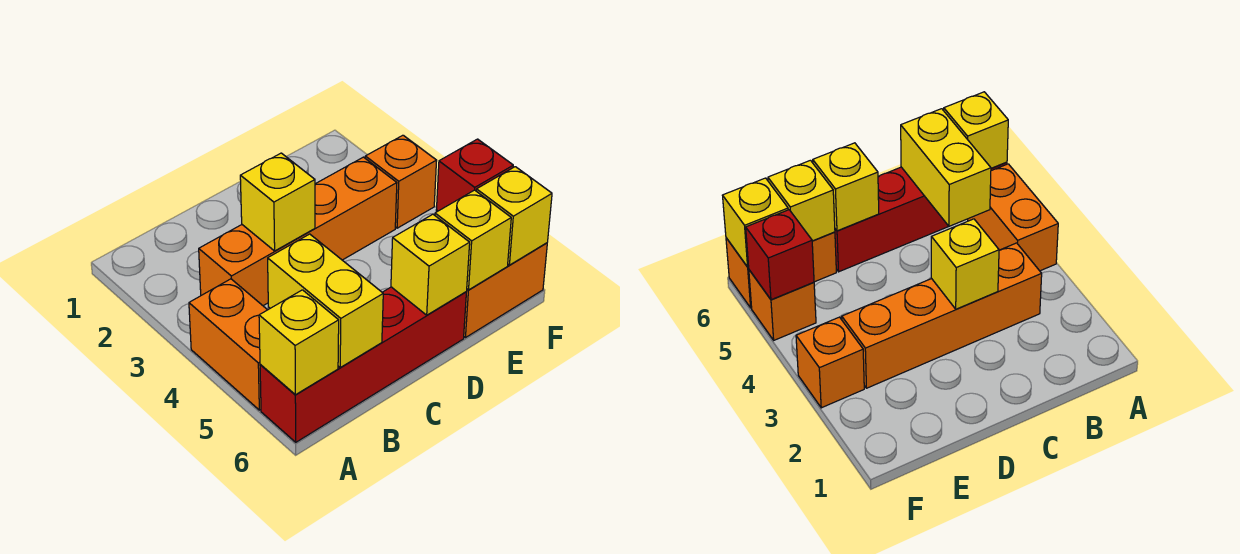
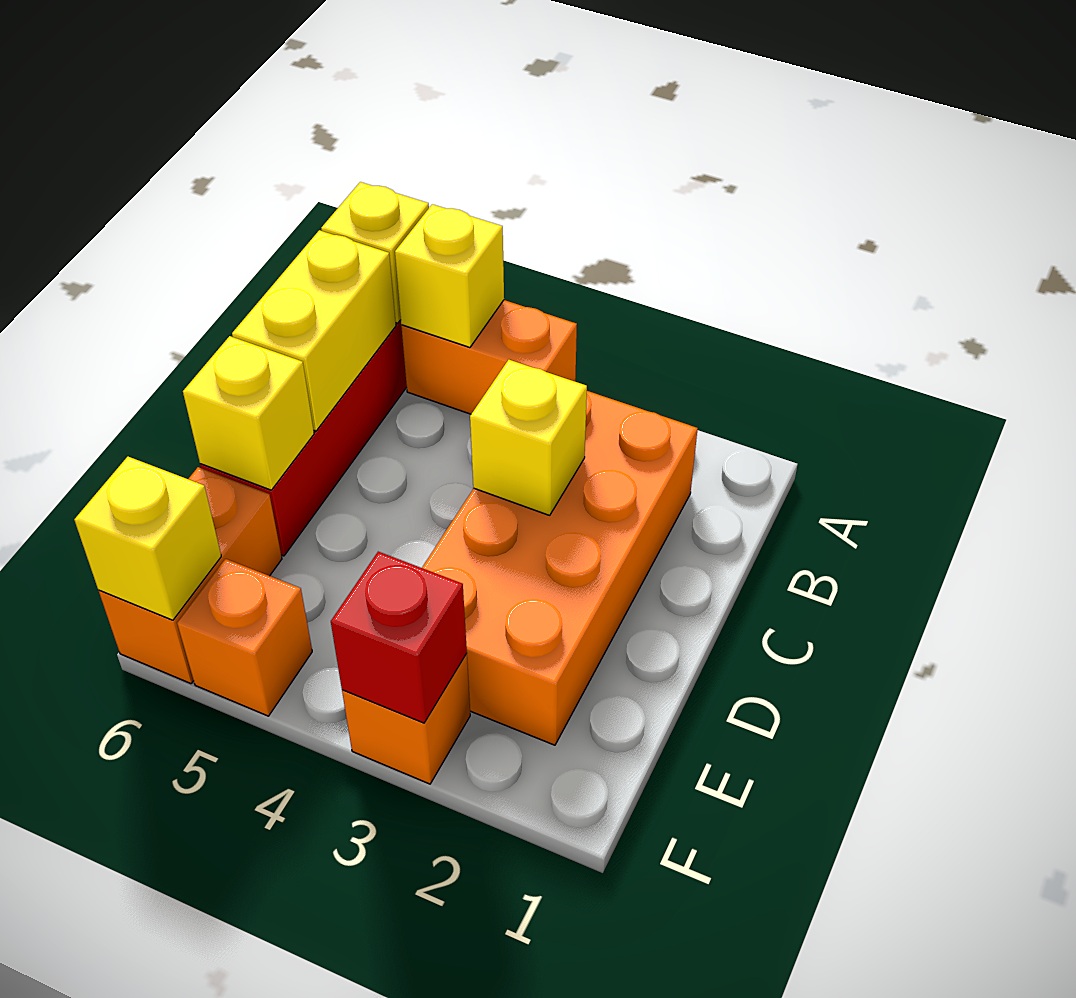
orange 1x4 brick [199,157,397,306] -> orange 2x4 brick [422,391,698,745]
yellow 1x2 brick [268,234,383,367] -> yellow 1x2 brick turned to [232,230,396,431]
yellow 1x1 brick [435,190,511,290] -> yellow 1x1 brick moved to [395,204,504,348]
red 1x1 brick [437,139,513,211] -> red 1x1 brick moved to [331,552,467,723]

